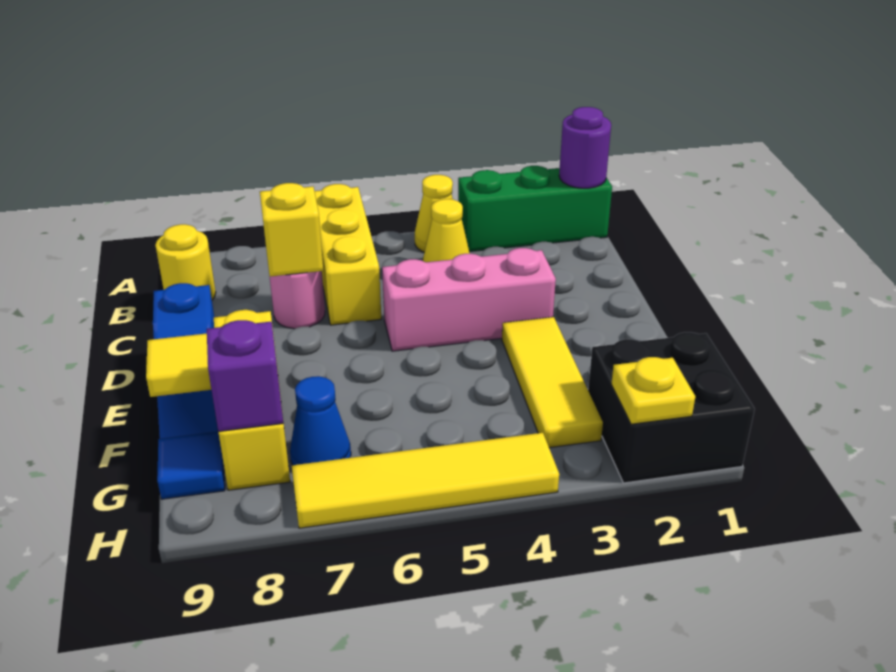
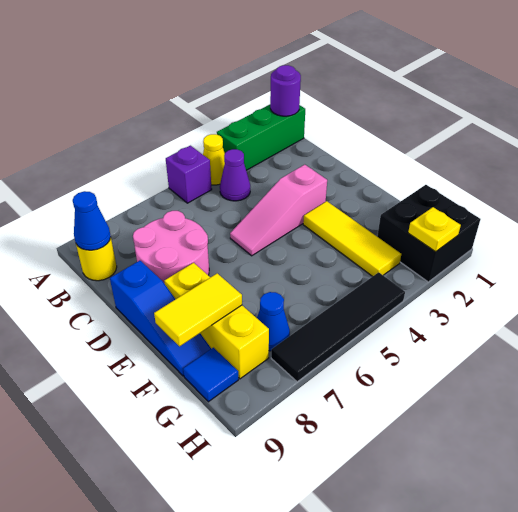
yellow 1x3 brick [315,184,381,325] -> none
yellow 1x1 cone [423,199,470,262] -> purple 1x1 cone [220,149,250,201]
none -> blue 1x1 cone [73,191,111,250]
pink 1x1 round brick [270,271,325,329] -> pink 2x2 round brick [133,211,209,284]
yellow 1x1 brick [260,183,323,277] -> none
pink 1x3 brick [382,248,556,351] -> pink 1x3 slope [230,165,327,256]
purple 1x1 brick [207,320,283,432] -> purple 1x1 brick moved to [166,146,212,203]
yellow 1x4 tile [292,433,559,528] -> black 1x4 tile [271,272,405,382]

